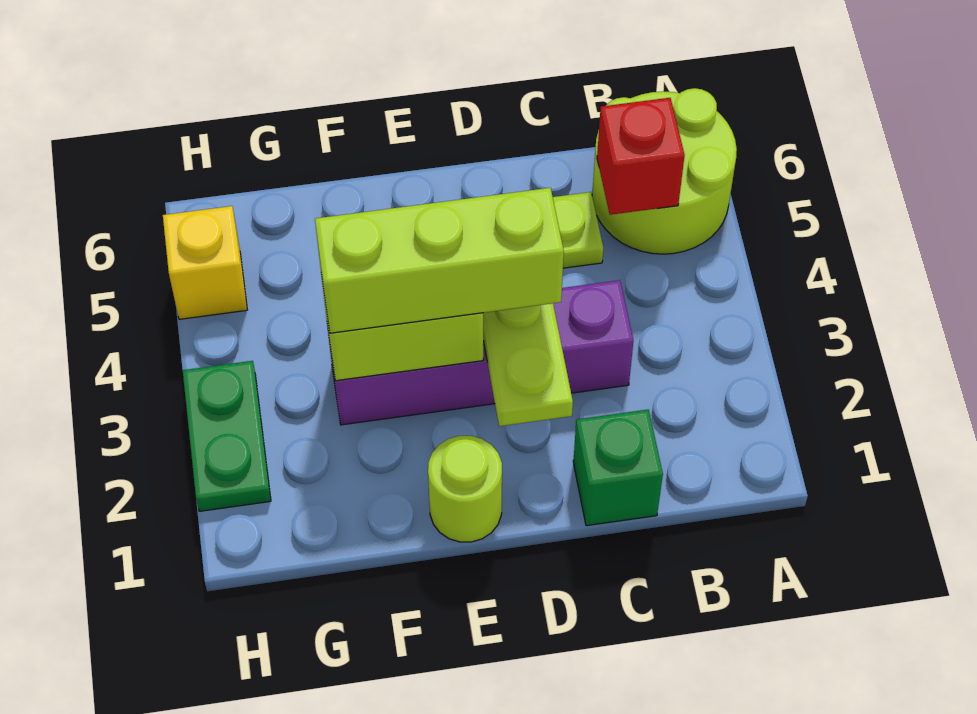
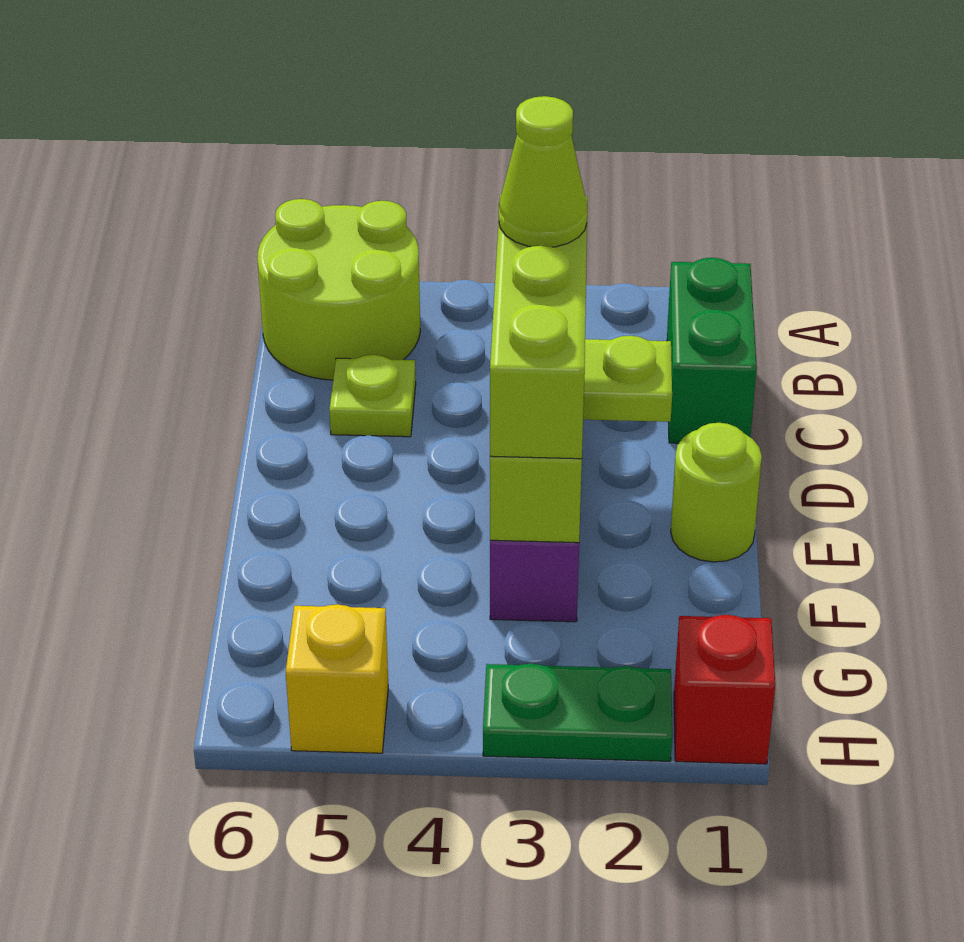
red 1x1 brick [597,98,685,215] -> red 1x1 brick moved to [674,615,775,764]
green 1x1 brick [573,409,663,526] -> green 1x2 brick [667,258,757,443]
none -> lime 1x1 cone [499,96,588,247]

